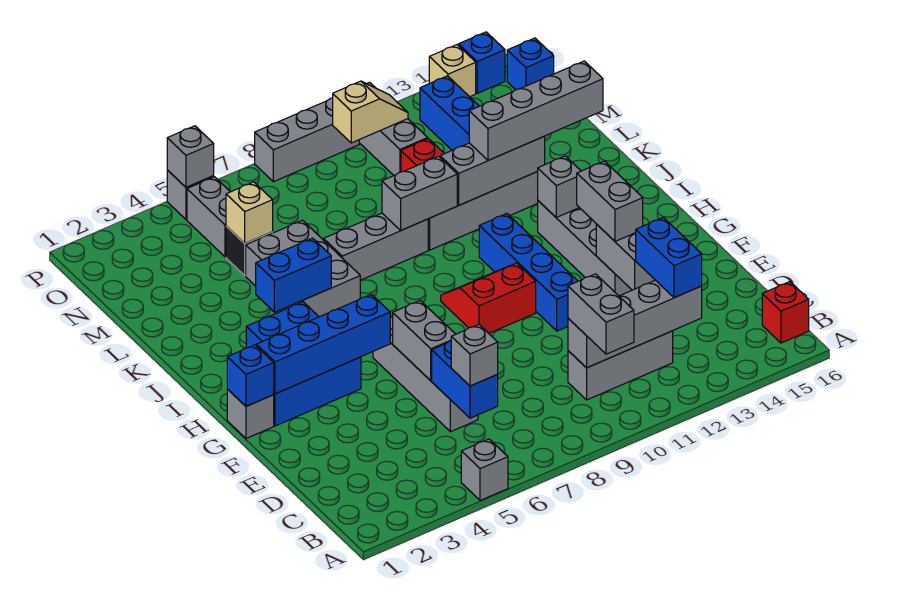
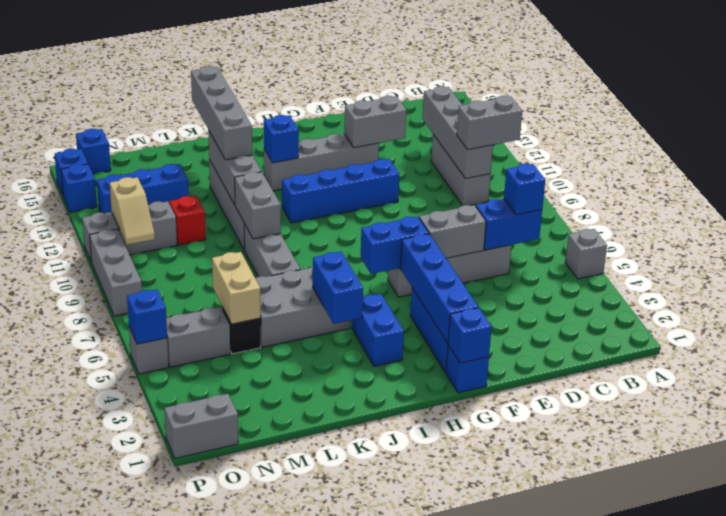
red 1x1 brick [762,282,809,343] -> none
grey 1x1 brick [451,325,498,386] -> blue 1x1 brick [504,164,545,215]
blue 1x2 brick [636,217,702,298] -> blue 1x2 brick moved to [361,216,429,274]
grey 1x2 brick [577,161,643,241] -> grey 1x2 brick moved to [164,394,238,459]
grey 1x1 brick [227,389,274,439] -> blue 1x1 brick [446,345,489,393]
red 2x2 slope [441,263,536,333] -> none
grey 1x1 brick [537,156,581,217] -> blue 1x1 brick [264,115,299,163]
tan 1x1 brick [226,182,273,243] -> tan 1x2 brick [212,252,261,324]
tan 1x2 slope [333,81,408,143] -> tan 1x2 slope turned to [110,177,155,245]
grey 1x1 brick [167,126,214,187] -> blue 1x1 brick [127,289,167,344]
tan 1x1 brick [429,45,476,97] -> blue 1x1 brick [61,164,97,212]

